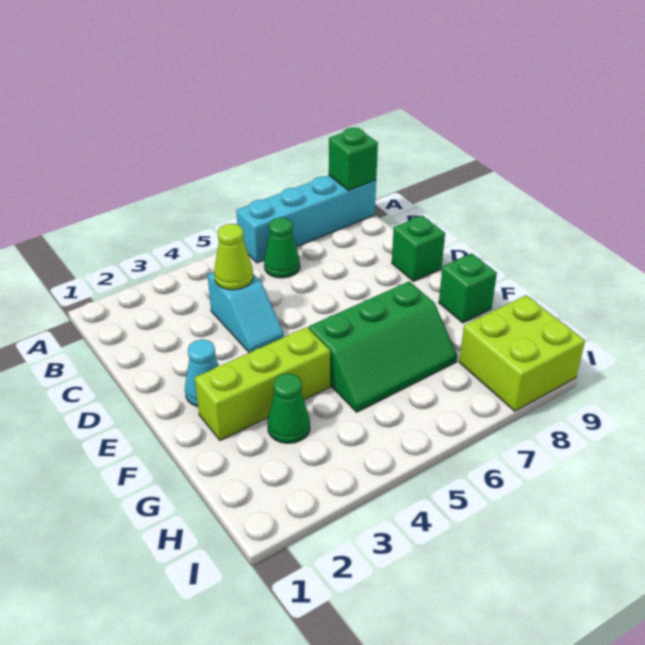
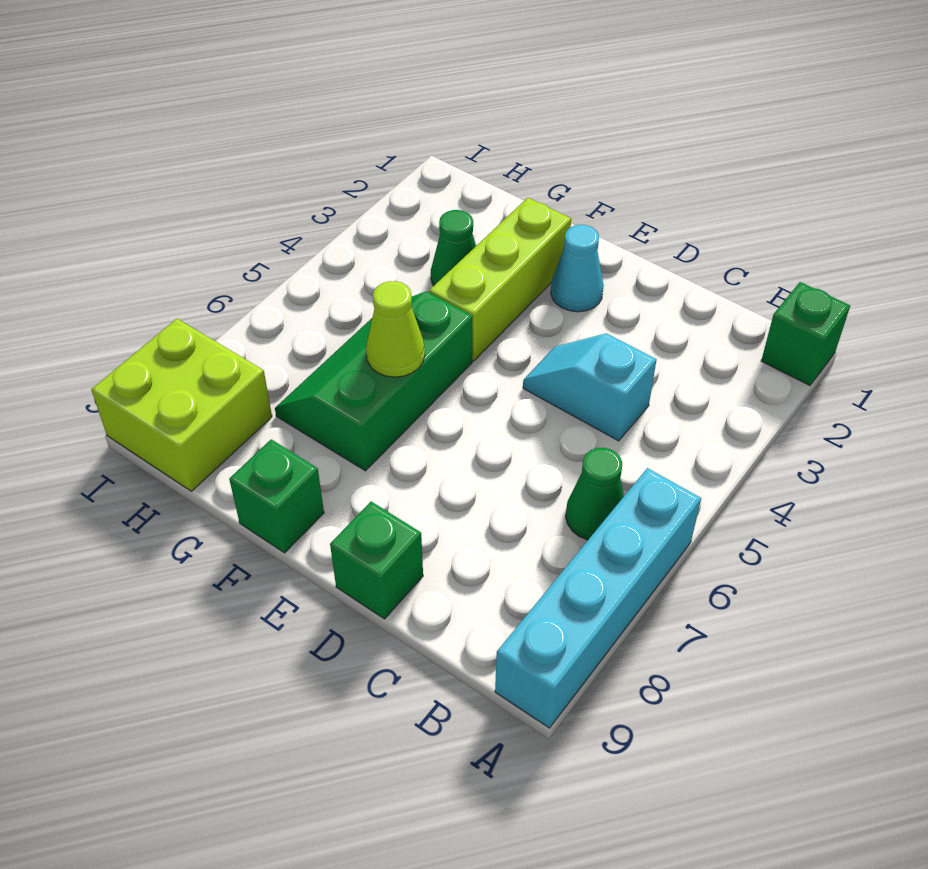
green 1x1 brick [329,128,378,190] -> green 1x1 brick moved to [761,282,850,385]
lime 1x1 cone [214,224,253,290] -> lime 1x1 cone moved to [366,281,425,377]

